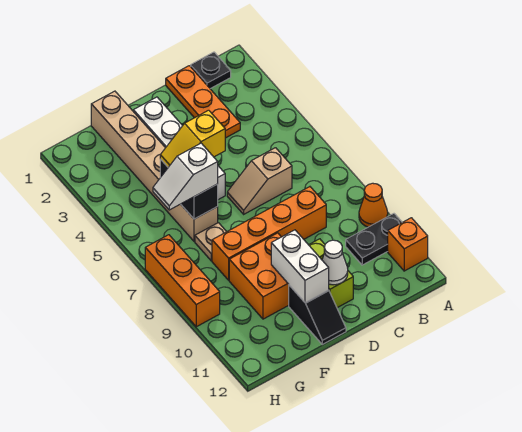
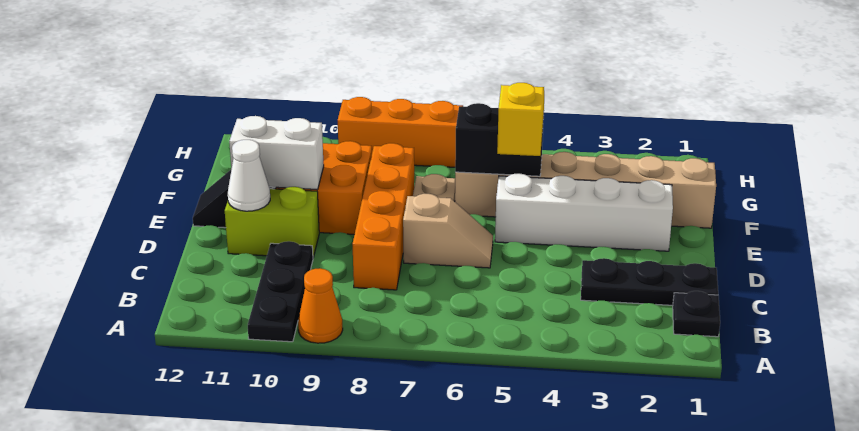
black 1x2 plate [346,214,402,265] -> black 1x3 plate [248,241,313,342]
orange 1x1 brick [388,218,428,271] -> none
orange 1x3 plate [166,66,240,138] -> black 1x3 plate [581,258,718,305]
tan 1x2 slope [227,148,292,214] -> tan 1x2 slope turned to [403,194,493,268]
white 1x2 slope [153,143,218,210] -> none

